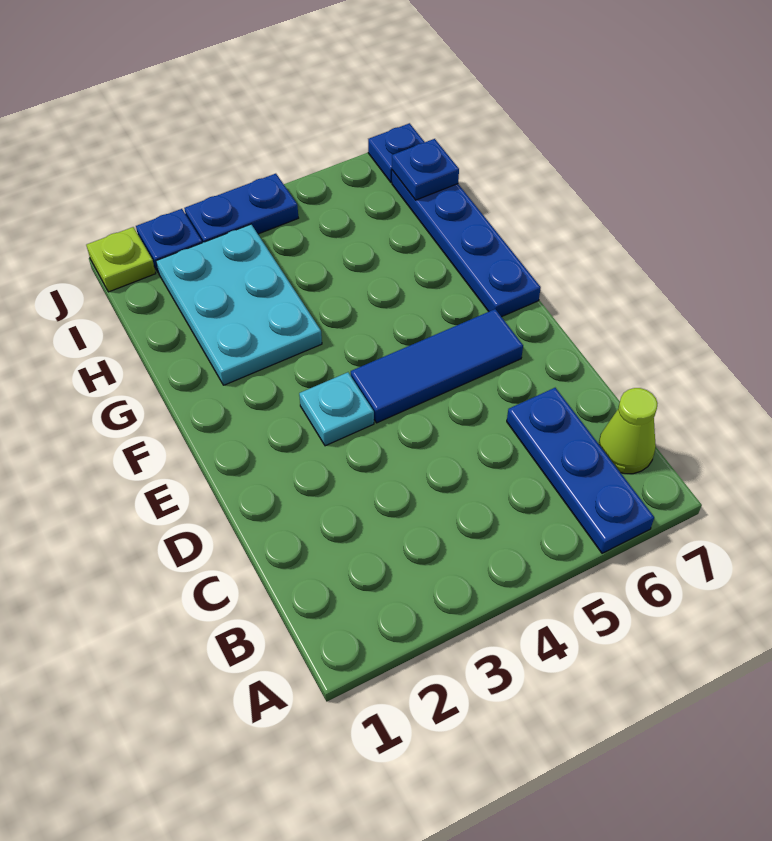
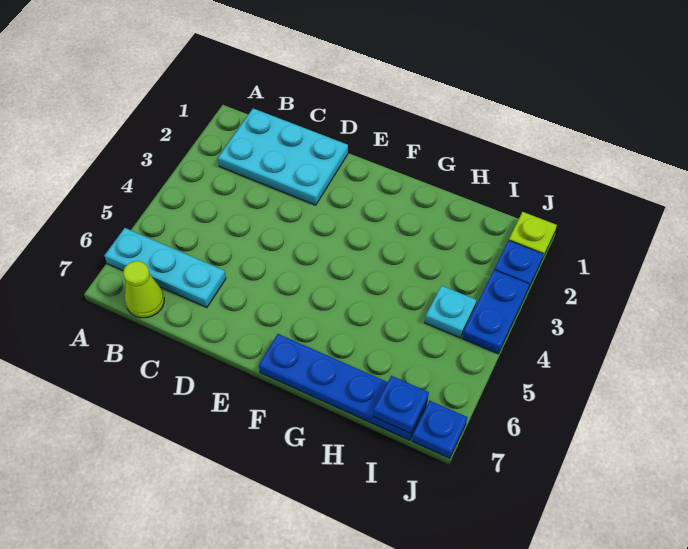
blue 1x3 plate [507,388,654,553] -> cyan 1x3 plate [104,228,226,308]
cyan 1x1 plate [299,372,374,446] -> cyan 1x1 plate moved to [425,286,477,338]
blue 1x3 tile [351,309,523,423] -> none
cyan 2x3 plate [156,224,322,385] -> cyan 2x3 plate moved to [218,108,348,205]

